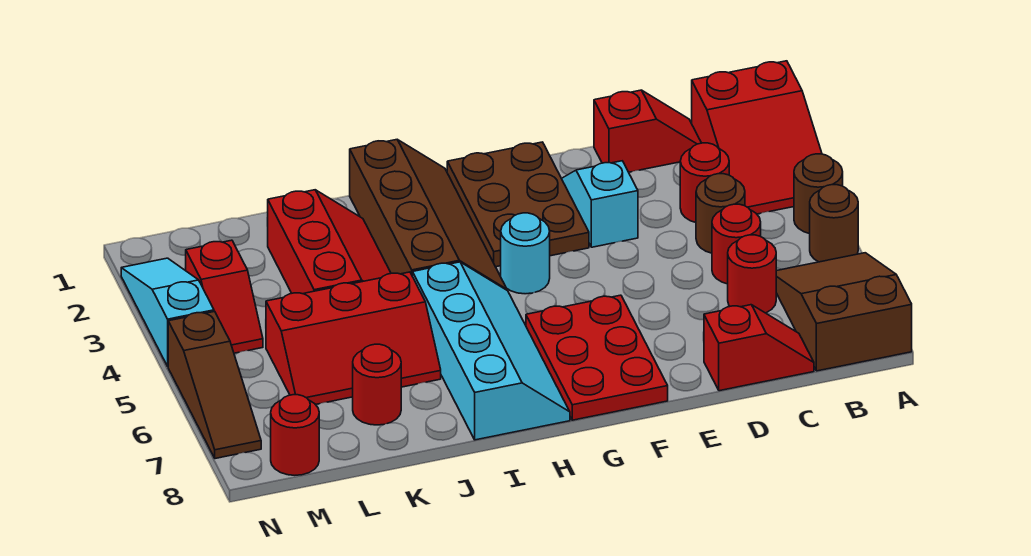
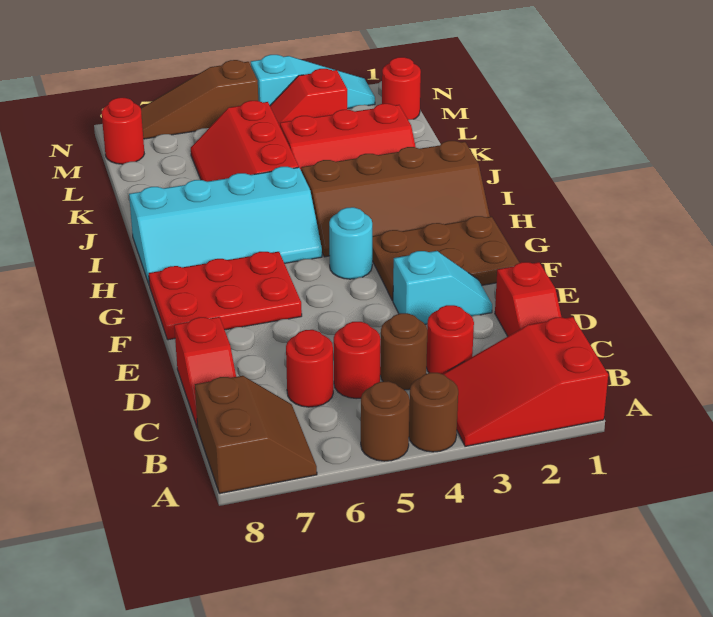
brown 2x3 slope [776,253,912,371] -> brown 2x2 slope [195,376,317,493]
red 1x1 round brick [353,344,401,425] -> red 1x1 round brick moved to [382,57,421,120]

